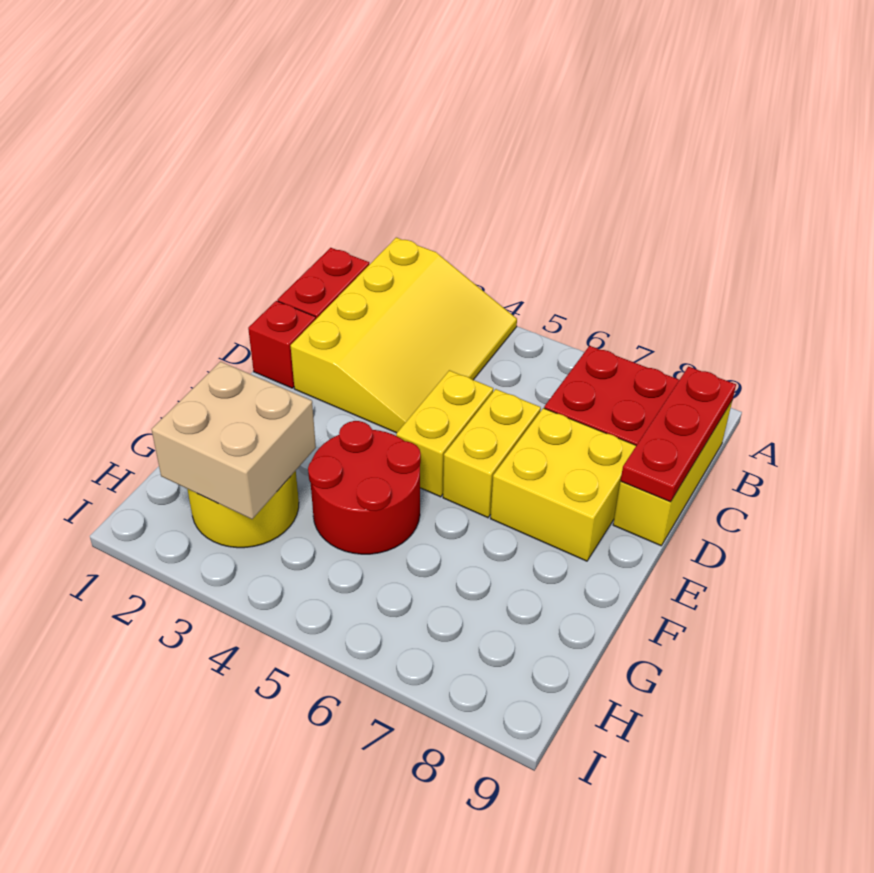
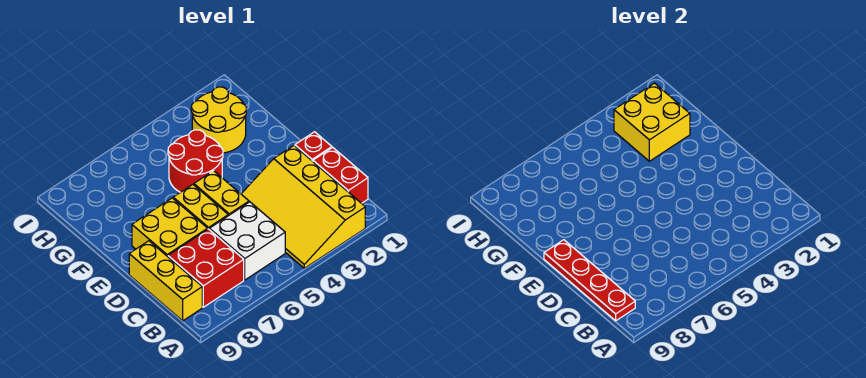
none -> white 2x2 brick [209,202,285,280]
red 1x3 plate [621,367,736,502] -> red 1x4 plate [544,240,635,321]
tan 2x2 brick [151,362,316,519] -> yellow 2x2 brick [614,83,690,161]

